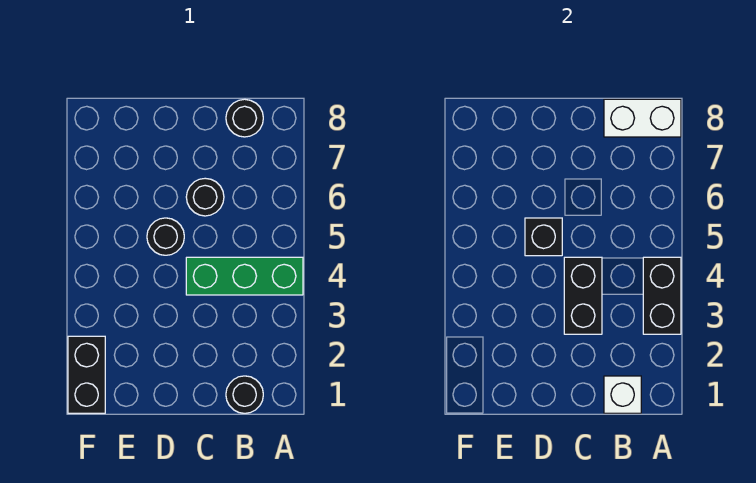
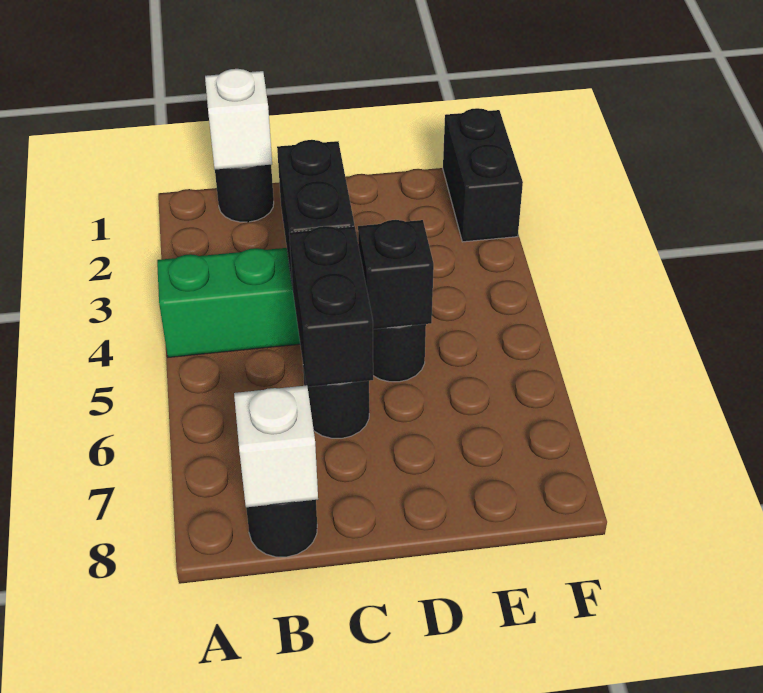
black 1x2 brick [643,257,681,334] -> black 1x2 brick moved to [289,226,373,387]
white 1x2 brick [604,99,681,137] -> white 1x1 brick [234,385,318,507]

